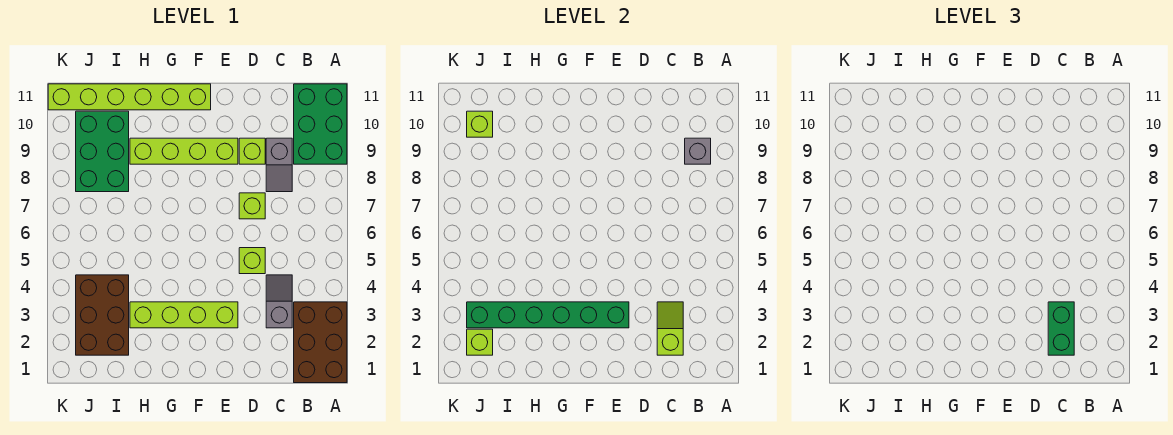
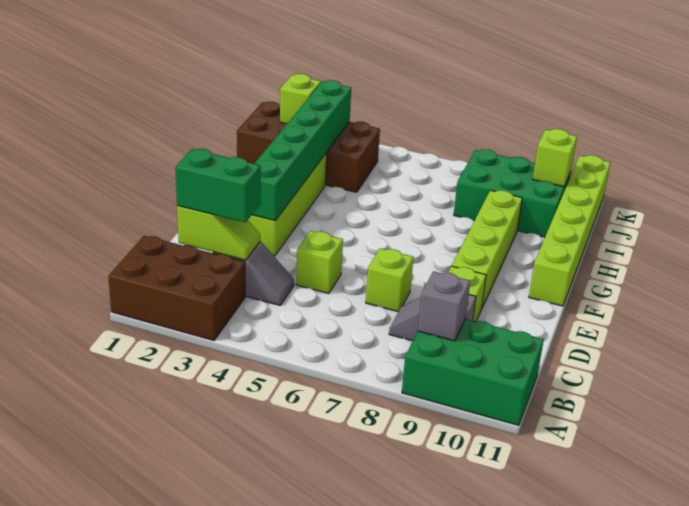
brown 2x3 brick [76,275,129,355] -> brown 2x4 brick [237,102,380,192]

